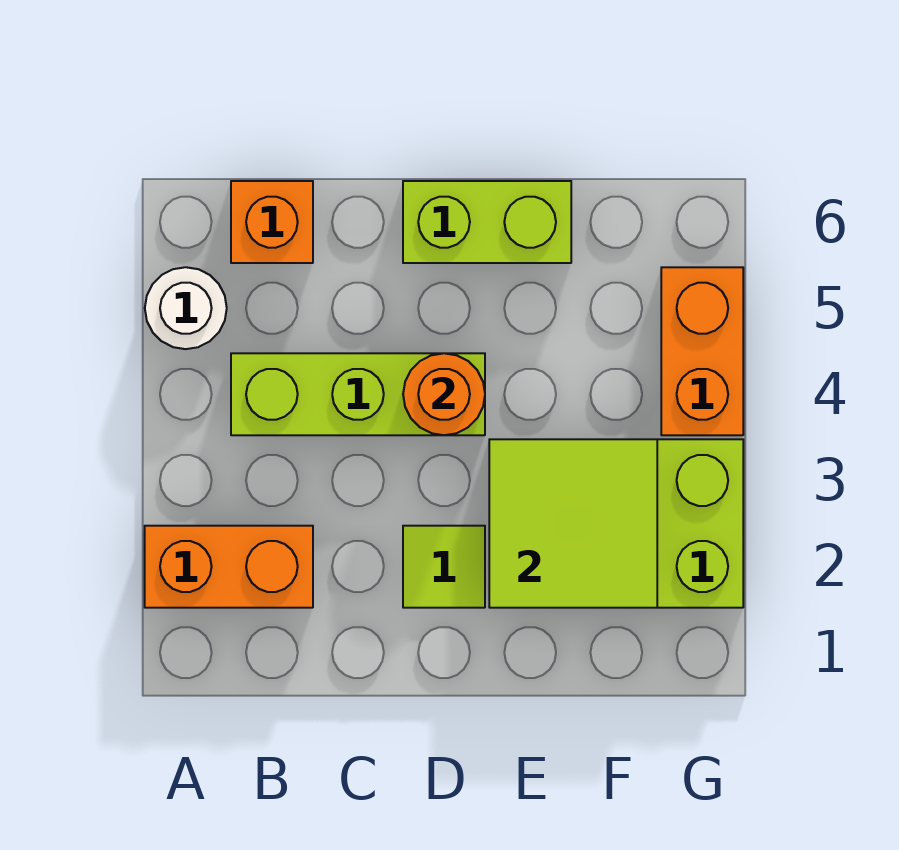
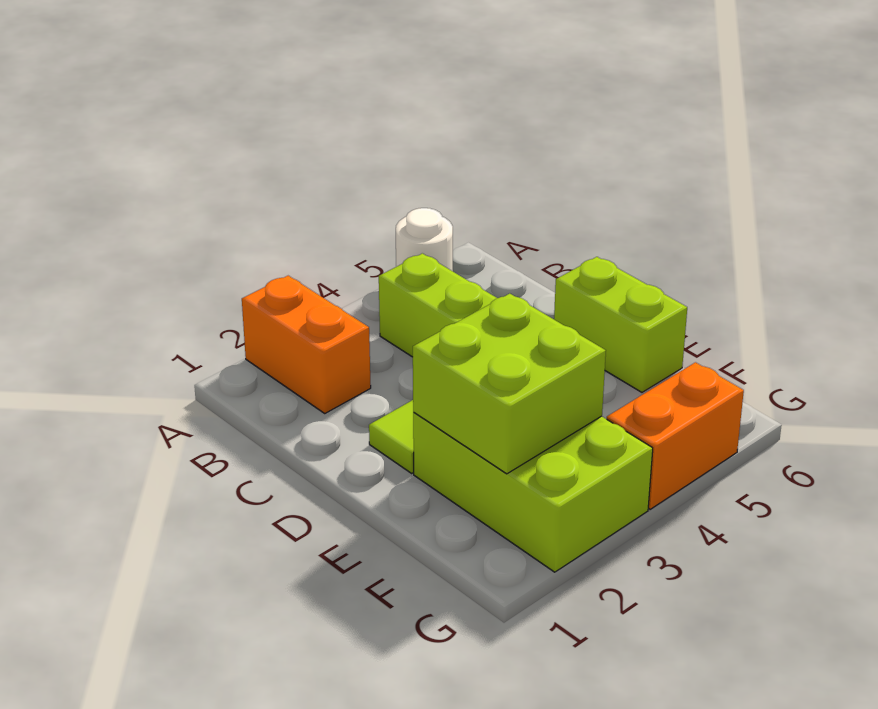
orange 1x1 brick [231,181,313,263] -> none
orange 1x1 round brick [403,353,485,435] -> none
lime 2x2 tile [489,439,657,608] -> lime 2x2 brick [413,294,606,474]

